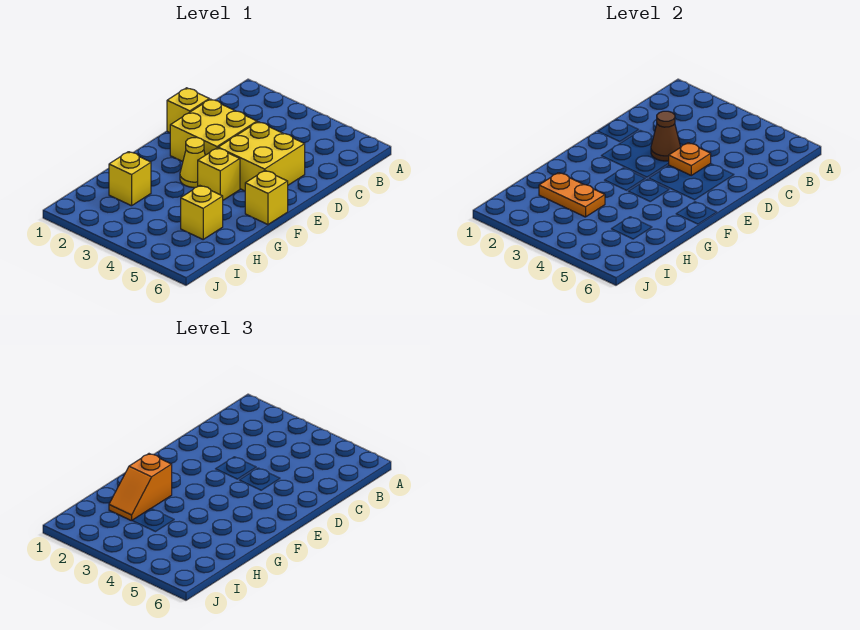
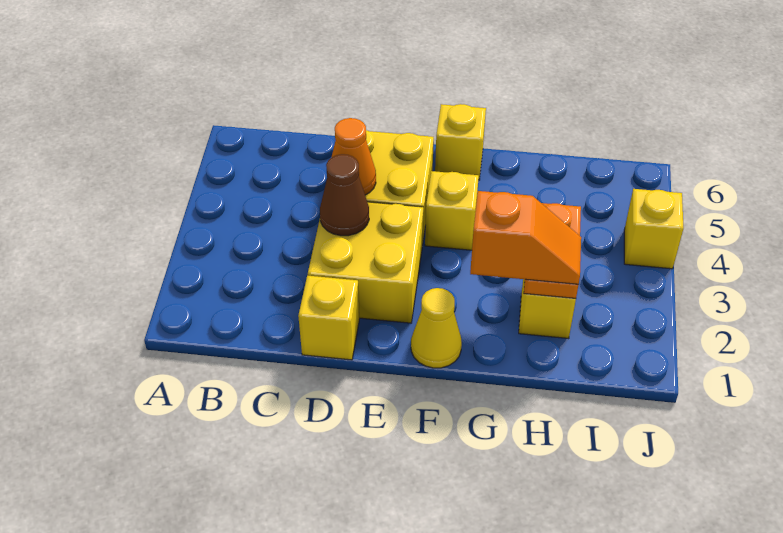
orange 1x1 plate [668,143,711,175] -> orange 1x1 cone [332,118,376,195]
yellow 1x1 cone [180,137,205,188] -> yellow 1x1 cone moved to [411,288,462,368]
yellow 1x1 brick [181,186,223,239] -> yellow 1x1 brick moved to [624,189,684,269]

